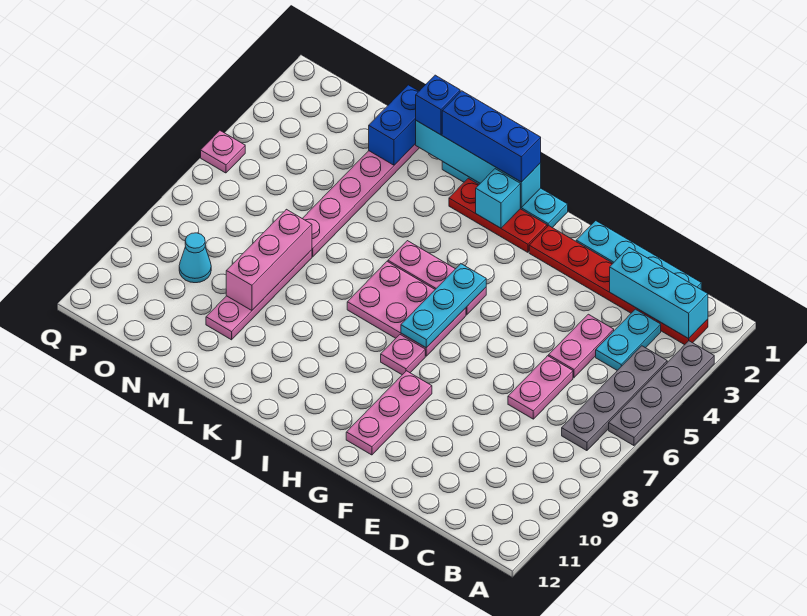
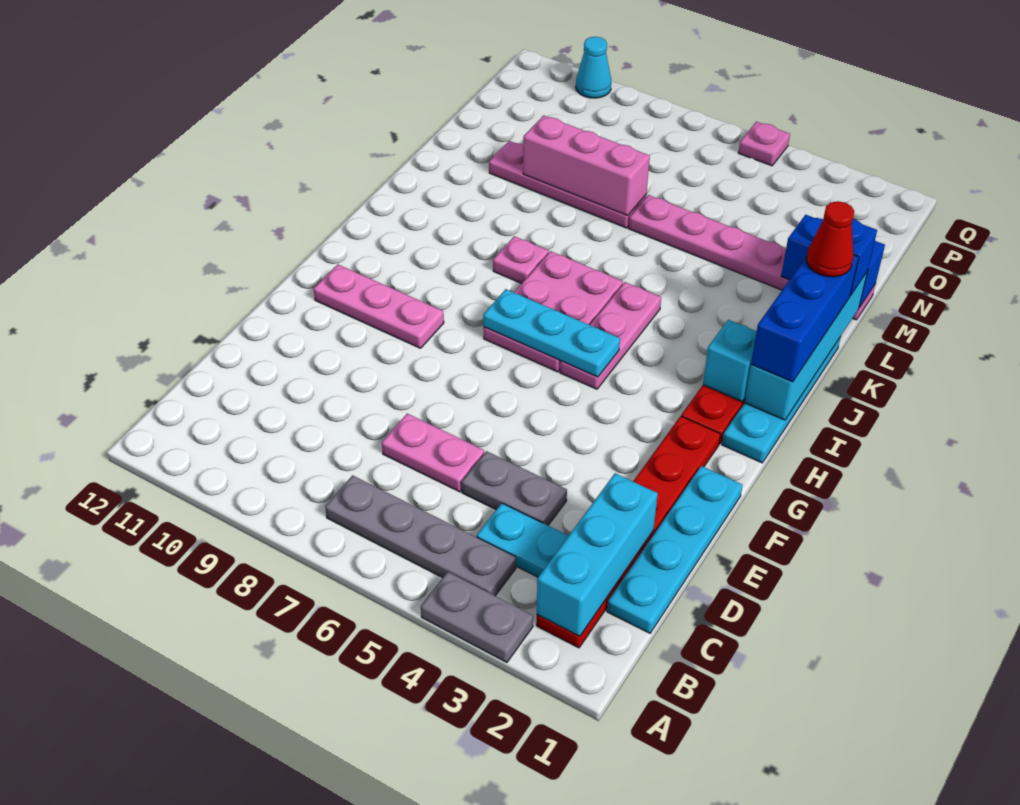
grey 1x4 plate [609,341,714,446] -> grey 1x2 plate [421,572,533,662]
pink 1x2 plate [549,314,614,378] -> grey 1x2 plate [462,451,567,525]
pink 1x1 plate [381,335,425,375] -> pink 1x1 plate moved to [493,236,549,284]
none -> red 1x1 cone [807,201,854,277]
cyan 1x1 cone [179,233,211,283] -> cyan 1x1 cone moved to [576,37,611,98]

